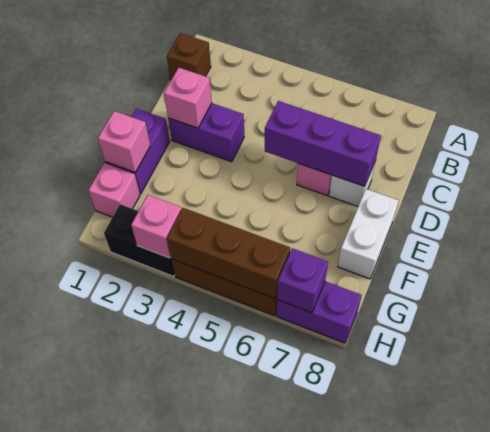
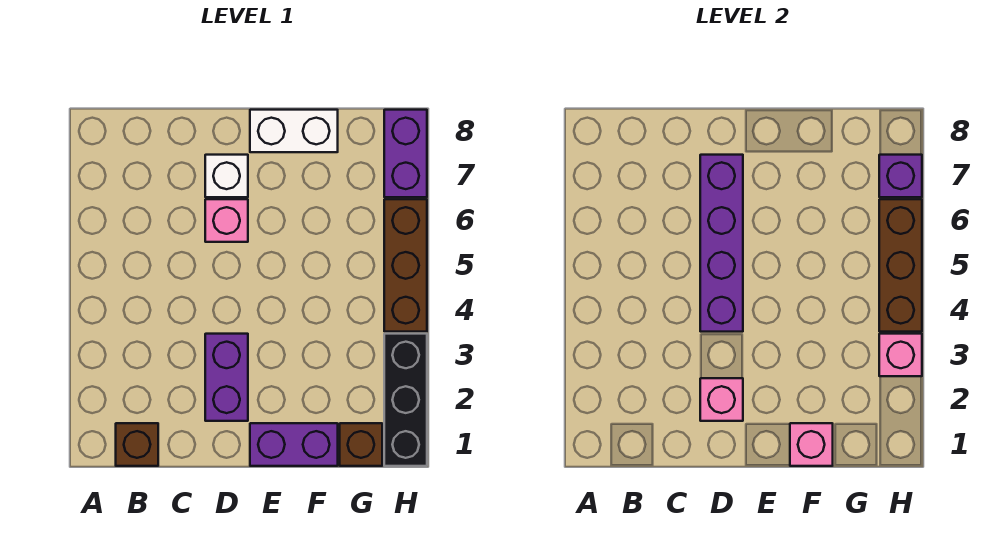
purple 1x3 brick [265,101,381,186] -> purple 1x4 brick [700,155,743,332]
pink 1x1 brick [88,163,140,217] -> brown 1x1 brick [340,423,382,466]
black 1x2 brick [104,204,175,276] -> black 1x3 brick [384,334,427,466]

